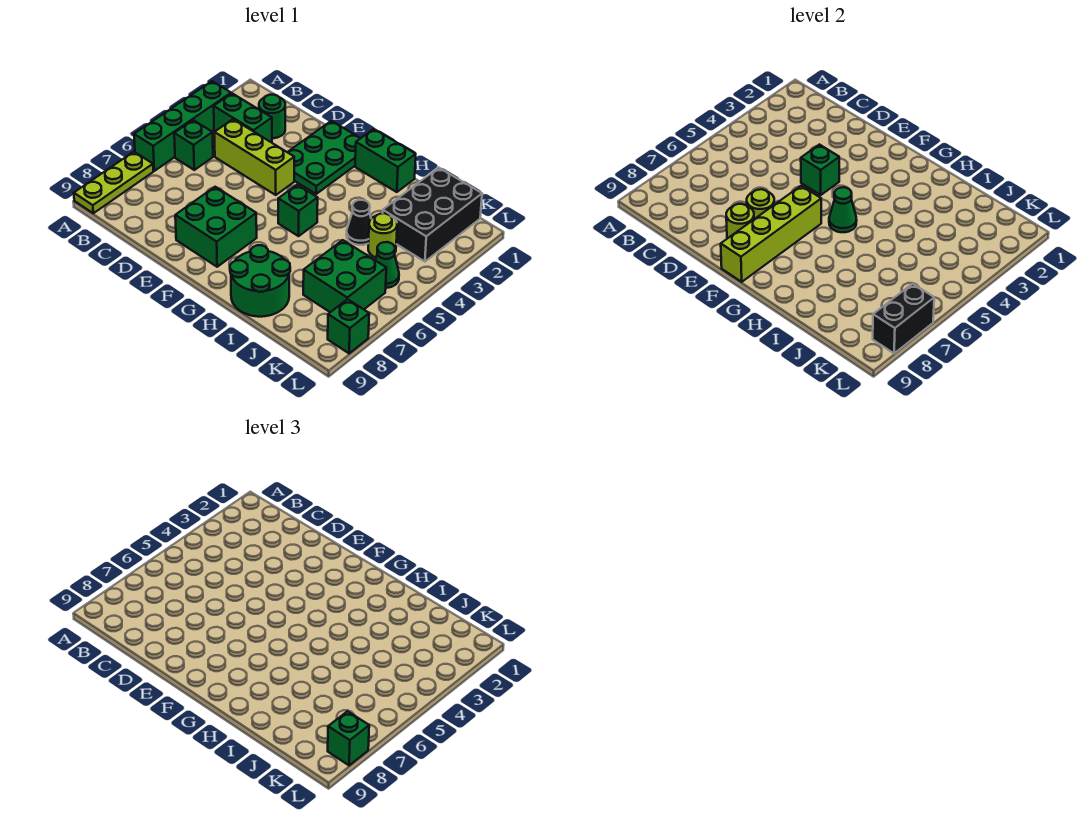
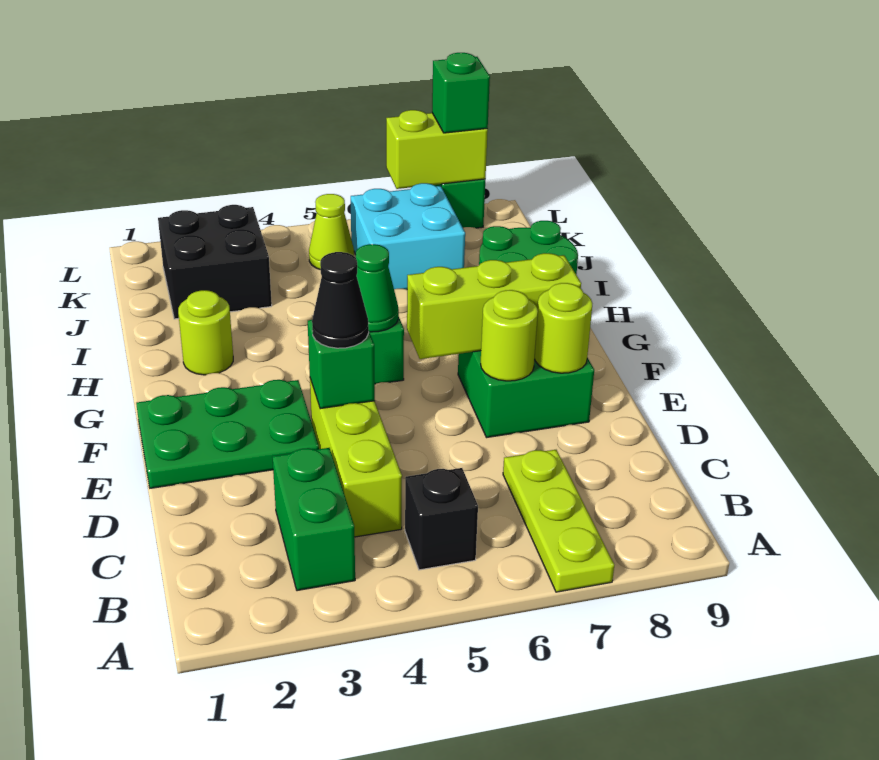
green 1x4 brick [134,81,231,171] -> none
lime 1x3 plate [74,152,153,213] -> lime 1x3 plate turned to [503,450,614,592]
green 1x1 brick [174,120,213,170] -> black 1x1 brick [405,468,478,570]
green 1x1 round brick [259,95,285,138] -> none
lime 1x4 brick [721,186,821,282] -> lime 1x3 brick [407,253,581,359]
green 1x2 brick [355,129,416,192] -> none
black 1x1 cone [347,200,371,245] -> black 1x1 cone moved to [312,252,369,348]
black 2x3 brick [383,168,482,262] -> black 2x2 brick [158,205,272,319]
lime 1x1 round brick [368,213,397,257] -> lime 1x1 round brick moved to [178,290,233,375]
green 2x2 brick [303,240,386,312] -> cyan 2x2 brick [351,183,465,289]
green 1x1 cone [375,242,399,288] -> lime 1x1 cone [309,194,354,270]
black 1x2 brick [873,284,934,353] -> lime 1x2 brick [386,110,488,189]

